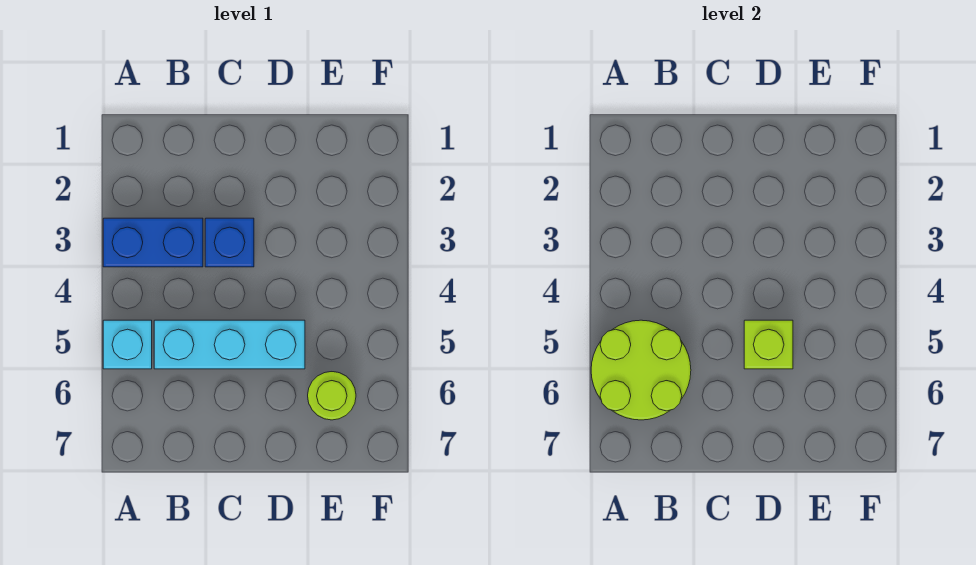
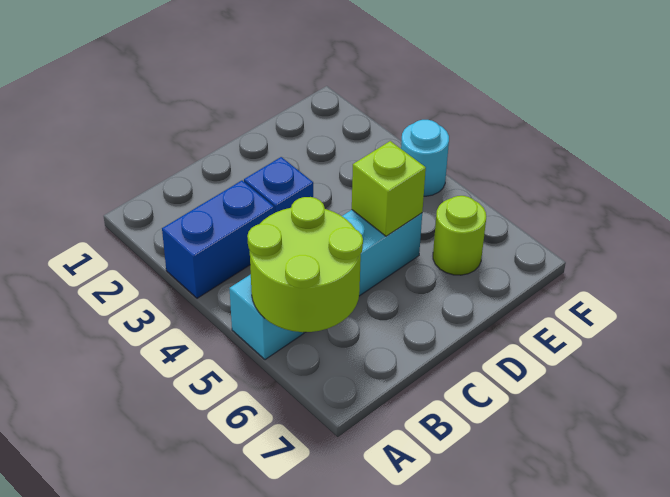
none -> cyan 1x1 round brick [401,120,449,196]

